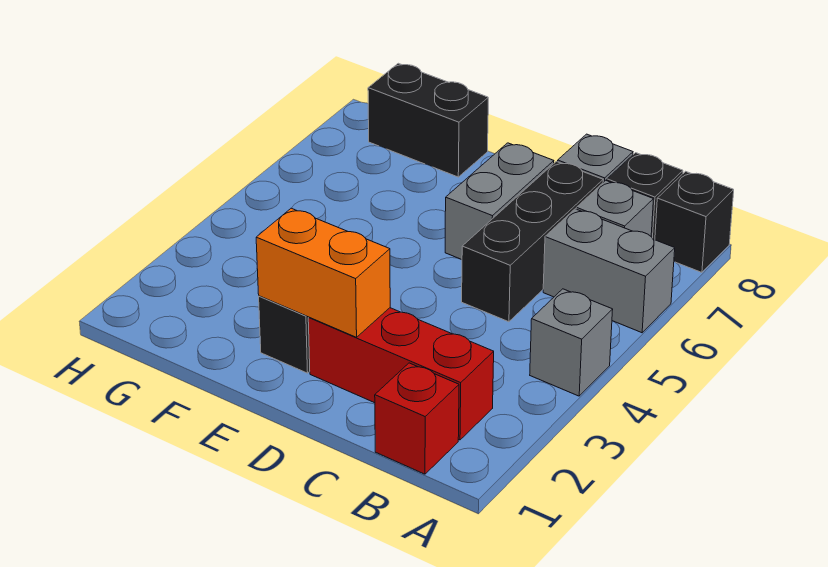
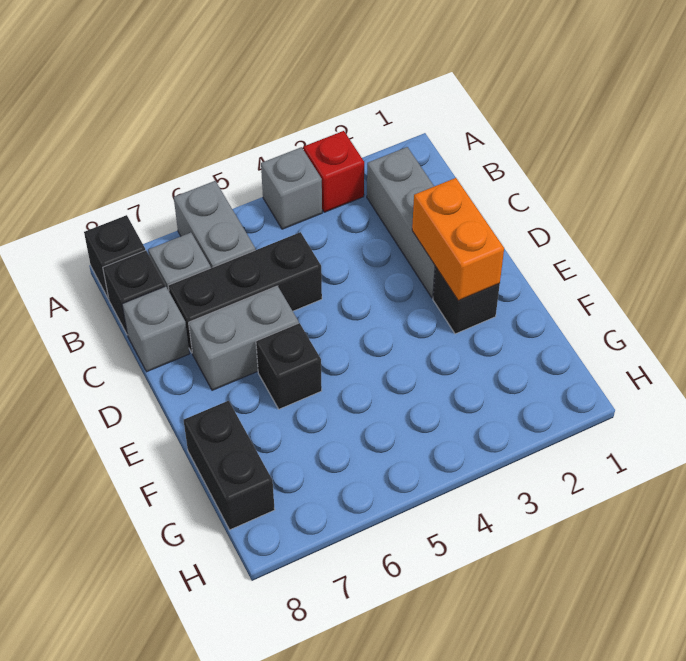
red 1x1 brick [375,363,459,474] -> red 1x1 brick moved to [304,131,364,212]
red 1x3 brick [308,308,494,440] -> grey 1x3 brick [367,147,436,298]
none -> black 1x1 brick [256,323,322,409]

